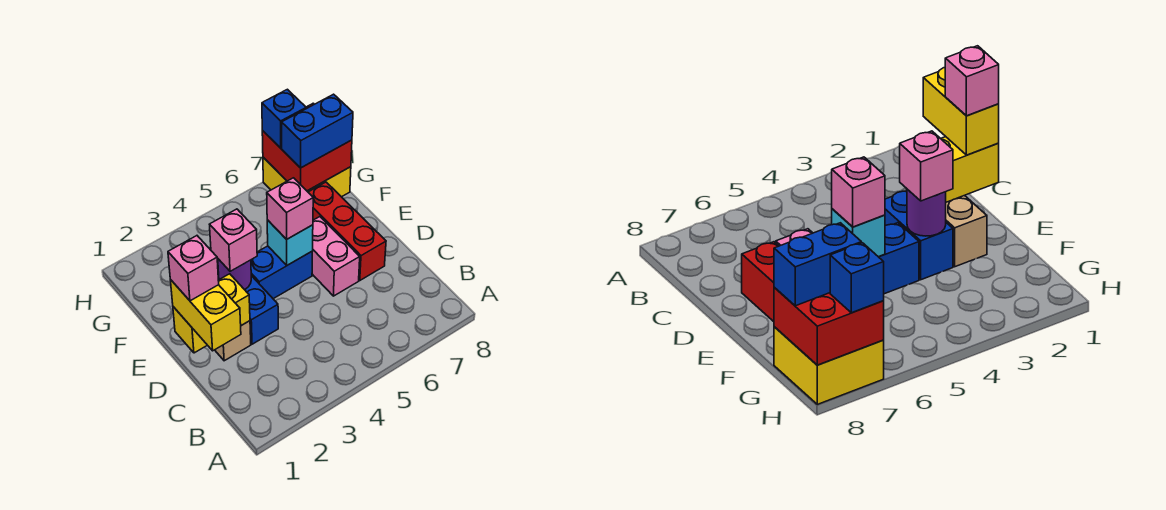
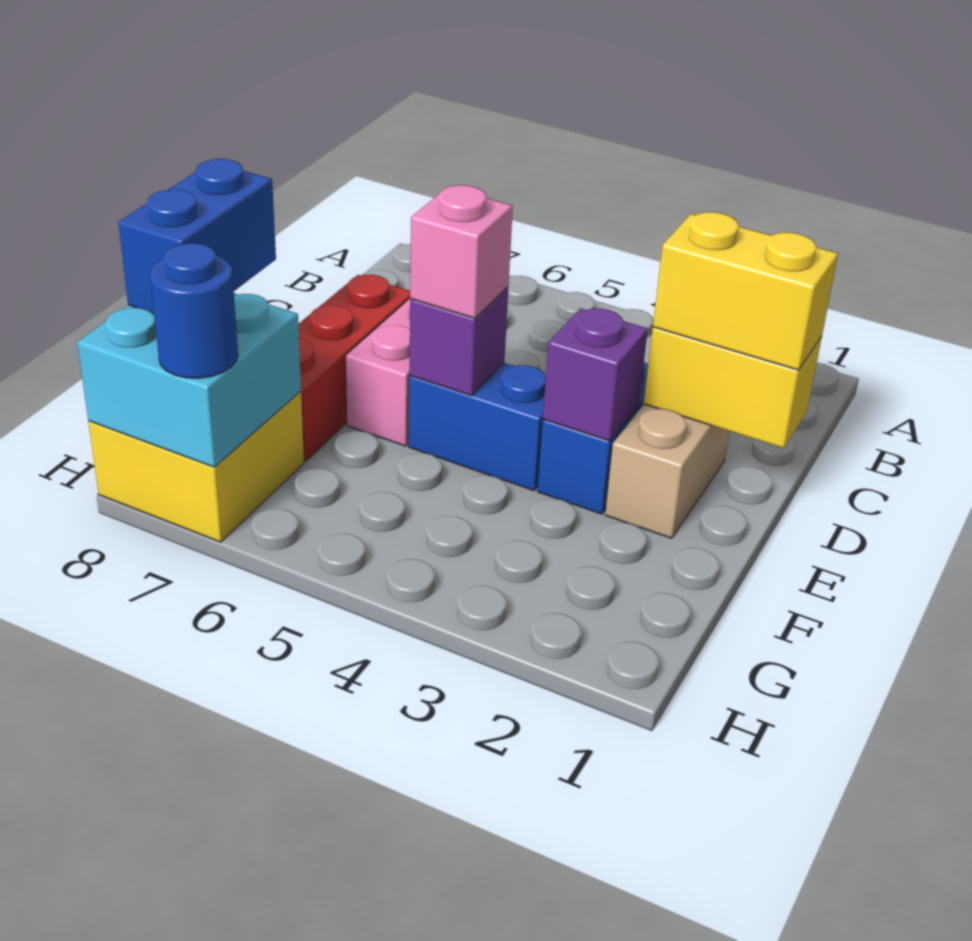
yellow 1x2 brick [170,279,241,351] -> yellow 1x2 brick turned to [653,212,838,370]
pink 1x1 brick [168,236,219,301] -> none
purple 1x1 round brick [218,259,251,290] -> purple 1x1 brick [543,308,648,441]
pink 1x1 brick [209,209,257,271] -> none
cyan 1x1 brick [267,220,313,265] -> purple 1x1 brick [409,287,508,396]
red 2x2 brick [262,103,352,191] -> cyan 2x2 brick [77,293,301,467]
blue 1x2 brick [282,94,353,168] -> blue 1x2 brick turned to [118,159,276,313]
blue 1x1 brick [262,89,306,148] -> blue 1x1 round brick [150,243,238,378]

